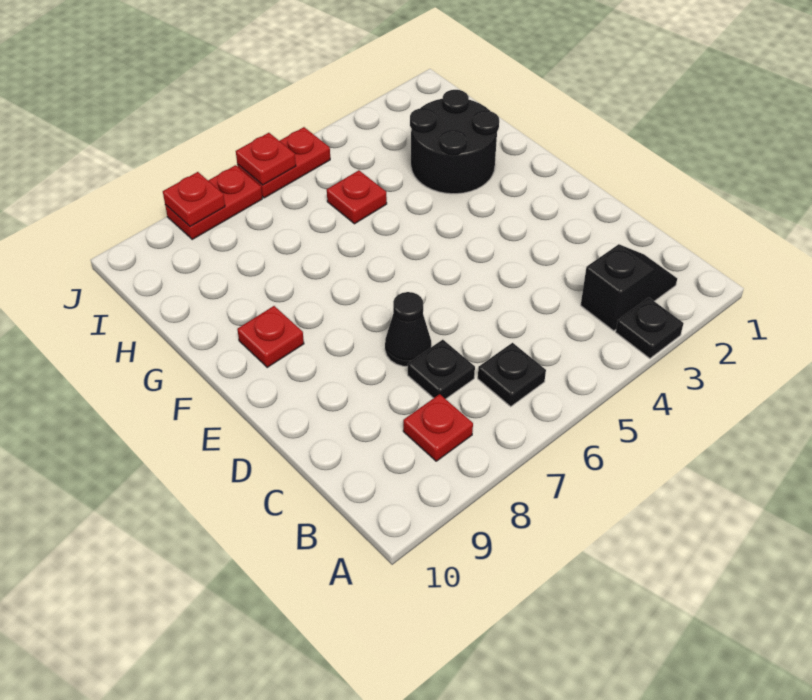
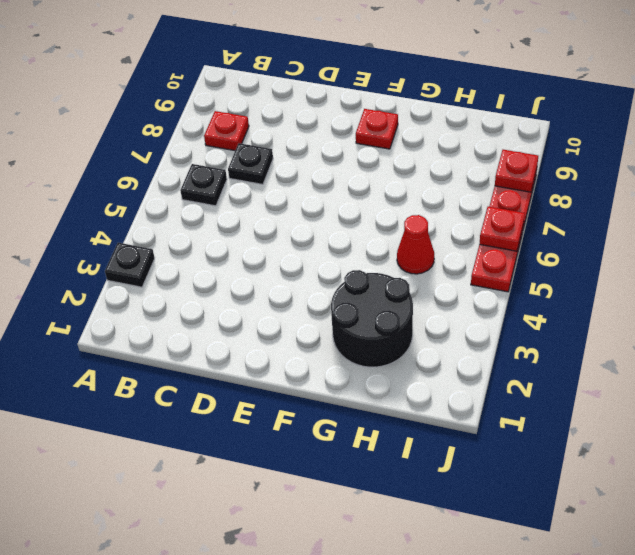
black 1x2 slope [581,244,677,331] -> none
black 1x1 cone [385,292,431,366] -> none
red 1x1 plate [327,170,387,224] -> red 1x1 cone [397,215,434,274]

